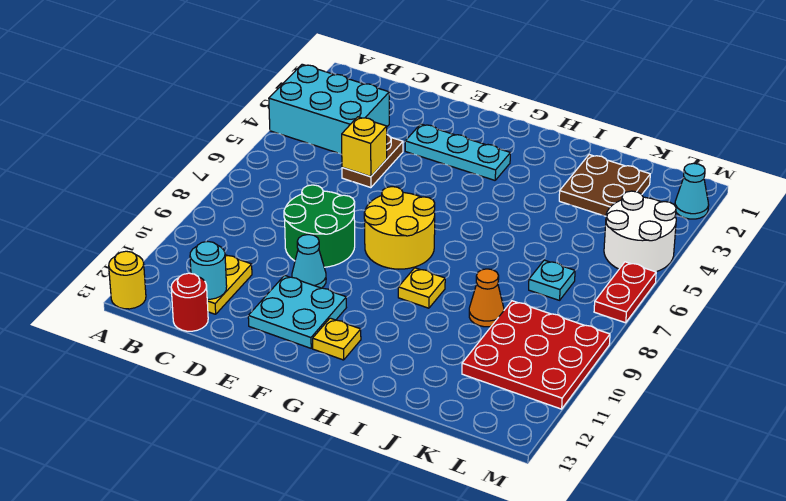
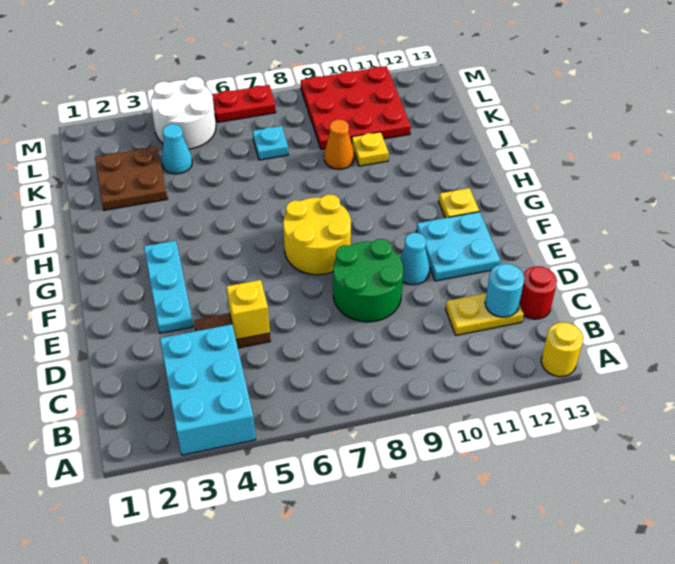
yellow 1x1 plate [398,268,445,308] -> yellow 1x1 plate moved to [352,132,389,166]
cyan 1x1 cone [675,163,709,219] -> cyan 1x1 cone moved to [162,124,192,174]

